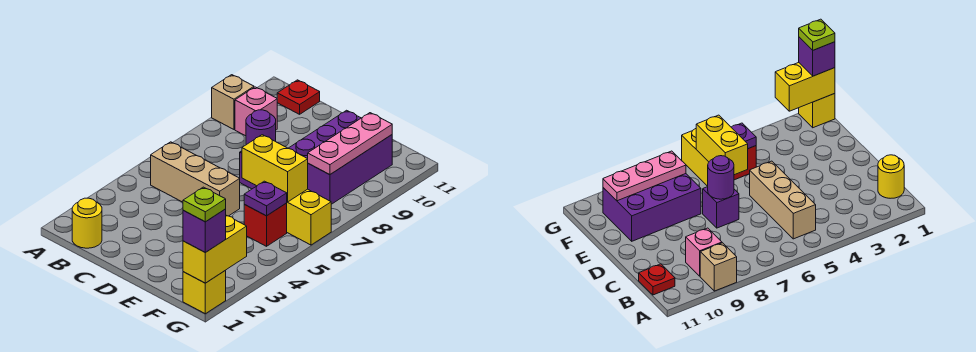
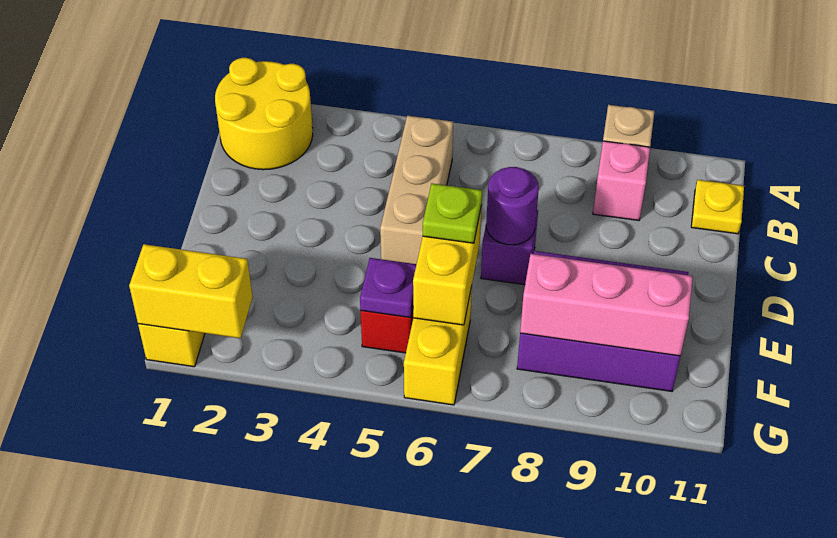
yellow 1x1 round brick [72,198,102,248] -> yellow 2x2 round brick [215,58,313,170]
red 1x1 plate [277,80,320,114] -> yellow 1x1 plate [691,180,744,234]
pink 1x3 plate [308,113,392,175] -> pink 1x3 brick [520,254,693,356]
purple 1x1 brick [183,209,226,252] -> none
lime 1x1 plate [183,187,226,222] -> lime 1x1 plate moved to [423,184,482,243]

